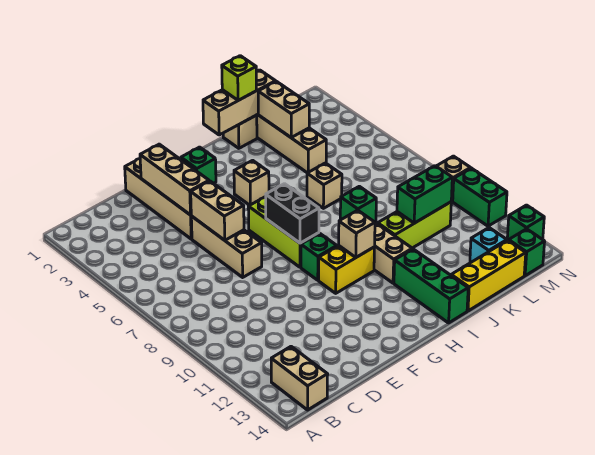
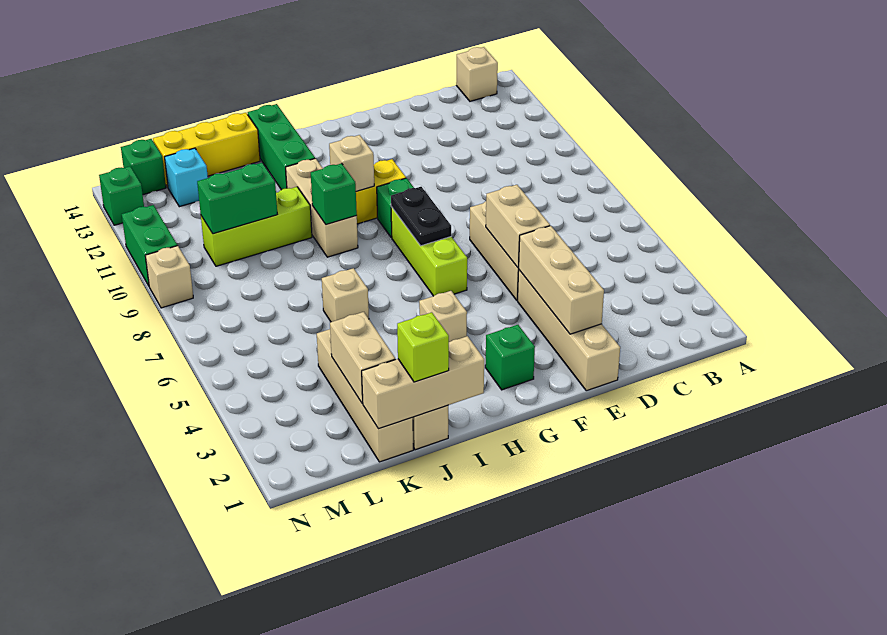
tan 1x2 brick [271,347,328,410] -> tan 1x1 brick [456,47,498,101]
black 1x2 brick [266,184,319,243] -> black 1x2 plate [391,187,451,246]

